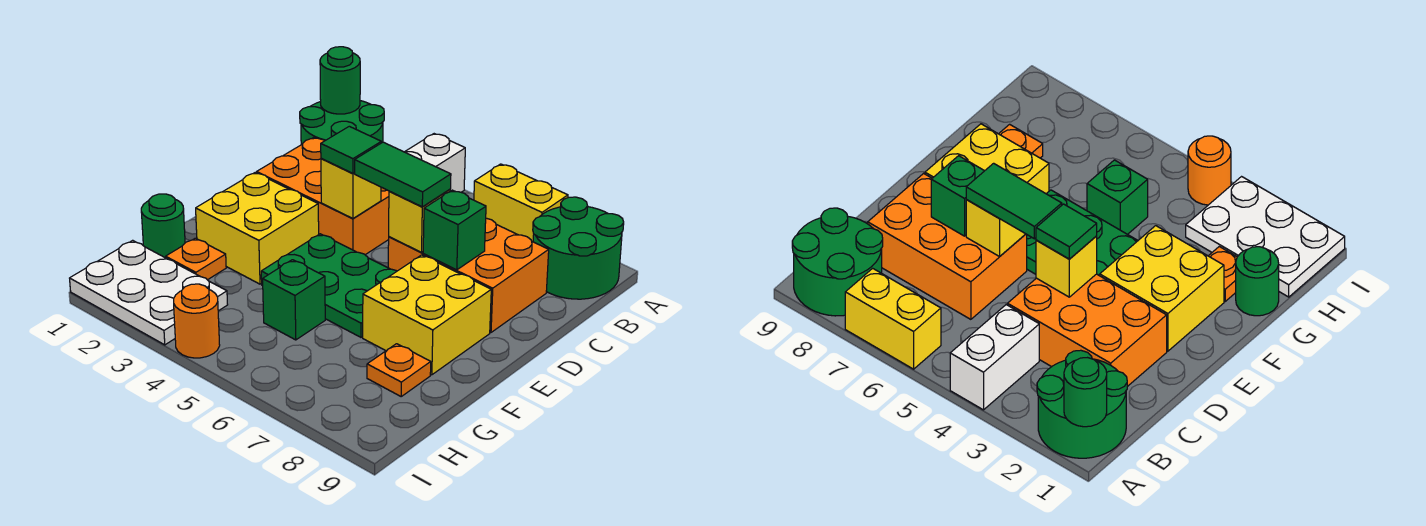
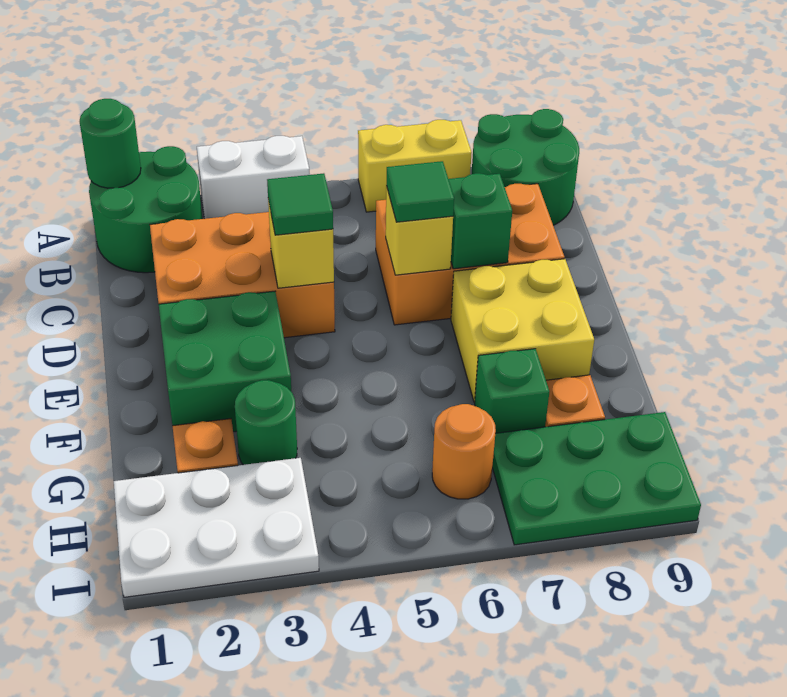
white 1x2 brick [405,134,465,192] -> white 1x2 brick turned to [197,136,310,219]
green 1x2 tile [355,142,451,207] -> green 1x1 tile [387,161,454,222]
yellow 2x2 brick [196,173,319,284] -> green 2x2 brick [159,291,291,432]
green 2x3 plate [261,234,397,337] -> green 2x3 plate moved to [492,412,701,545]
green 1x1 round brick [141,194,185,258] -> green 1x1 round brick moved to [235,380,297,465]
green 1x1 brick [263,260,325,340] -> green 1x1 brick moved to [475,349,550,433]
orange 1x1 round brick [174,284,220,358] -> orange 1x1 round brick moved to [432,404,496,499]

